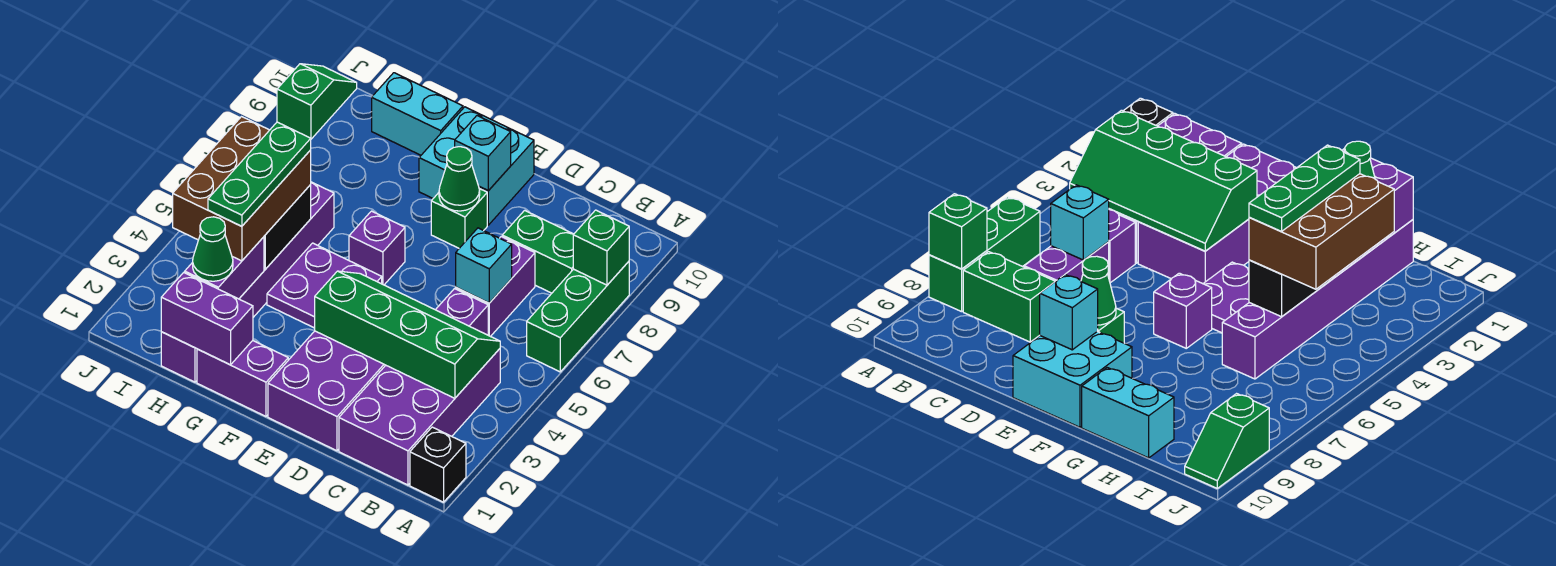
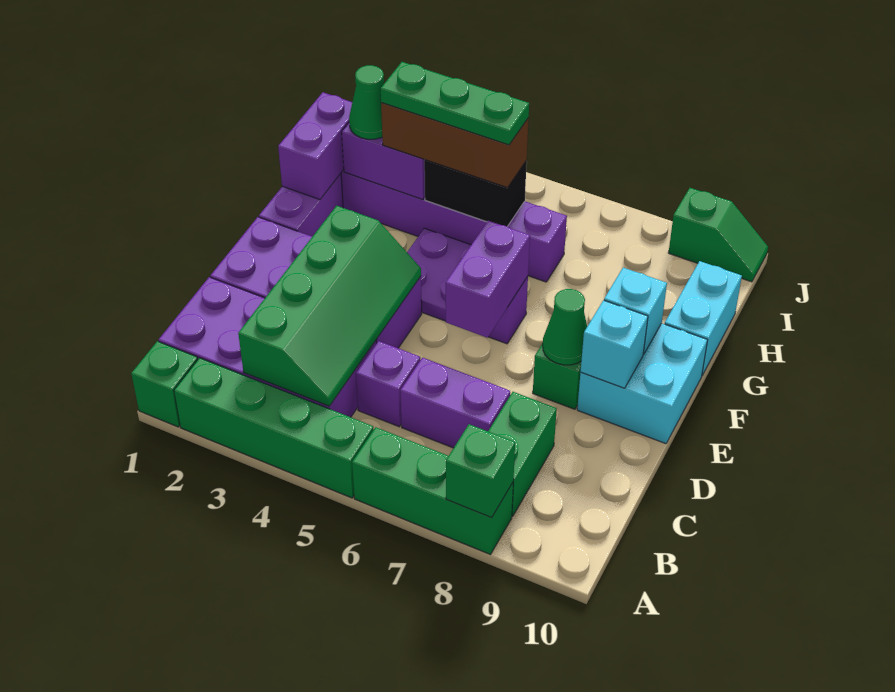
black 1x1 brick [410,427,466,502] -> green 1x1 brick [131,341,198,427]
none -> green 1x4 brick [174,358,374,498]
cyan 1x1 brick [456,228,512,303] -> cyan 1x1 brick moved to [604,268,667,354]
none -> purple 1x2 brick [446,221,530,338]
brown 2x3 brick [173,117,311,261] -> brown 1x3 brick [381,103,529,188]

